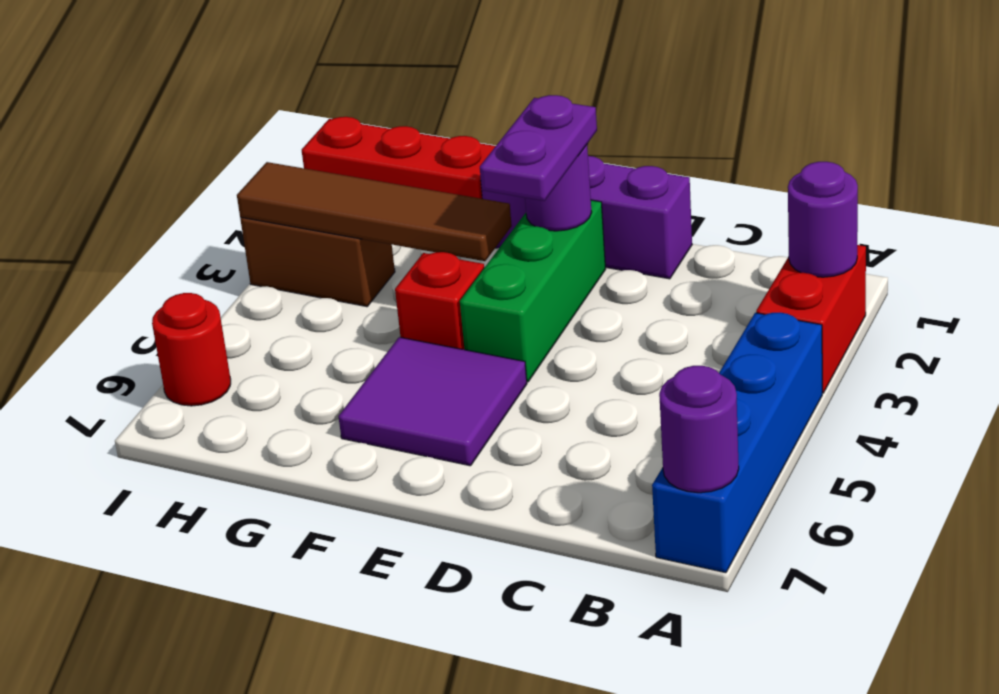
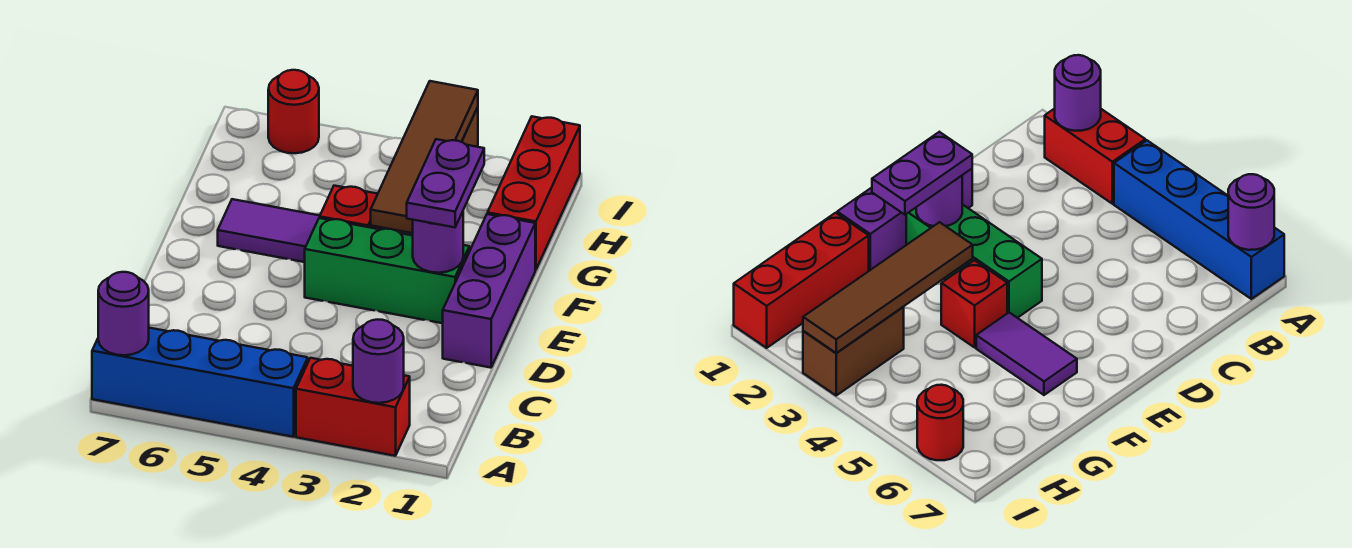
purple 1x2 plate [480,95,597,201] -> purple 1x2 plate turned to [407,139,484,227]
purple 2x2 tile [338,337,527,466] -> purple 1x2 tile [218,199,320,262]

